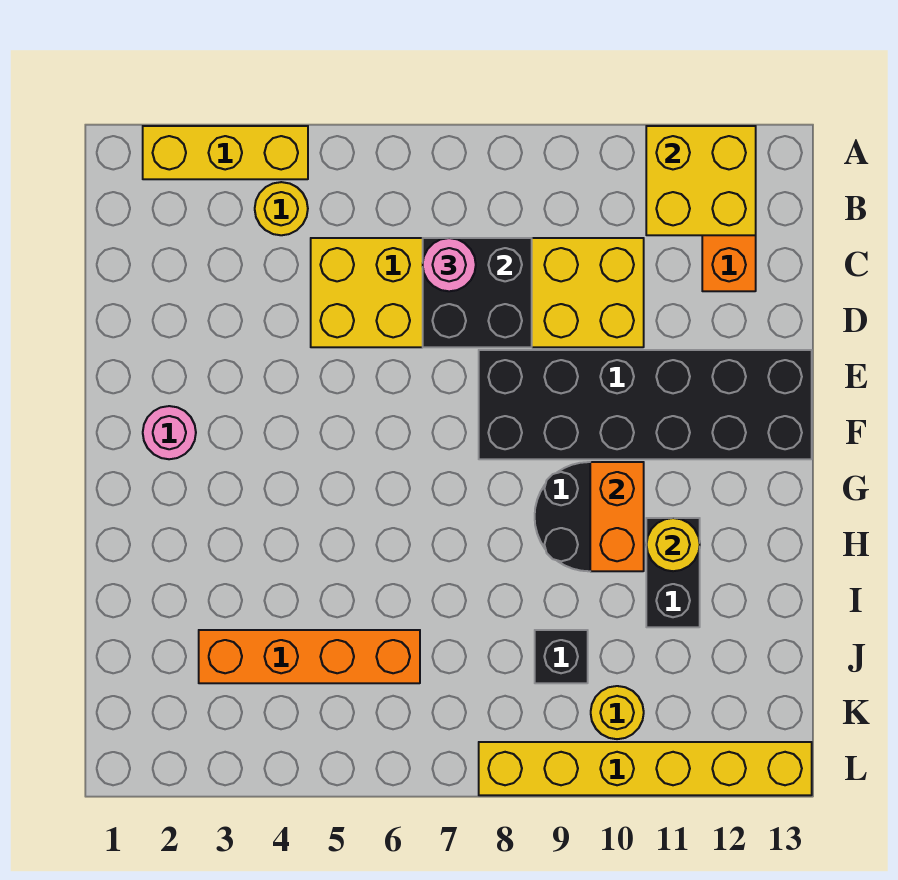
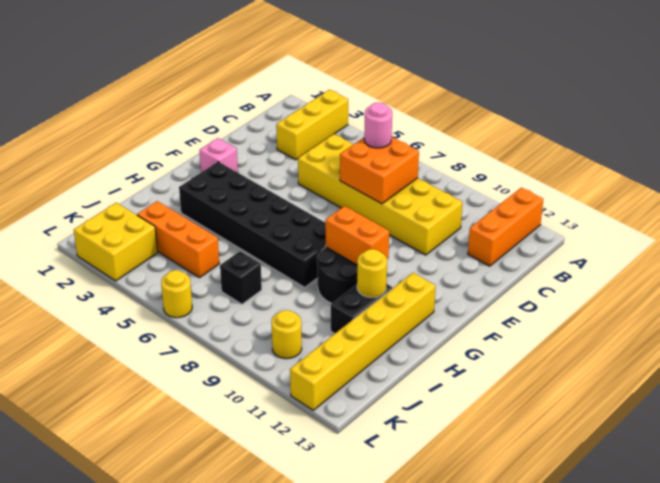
yellow 1x3 brick [143,126,308,179] -> yellow 1x3 brick turned to [276,90,348,160]
yellow 2x2 brick [646,126,756,235] -> yellow 2x2 brick moved to [74,203,158,281]
yellow 1x1 round brick [255,182,308,235] -> yellow 1x1 round brick moved to [161,270,192,318]
black 2x2 brick [423,238,532,347] -> orange 2x2 brick [340,137,419,204]
black 2x6 brick [479,350,812,459] -> black 2x6 brick moved to [179,162,326,287]
pink 1x1 round brick [143,406,196,459] -> pink 1x1 brick [199,138,238,173]
orange 1x2 brick [590,462,644,571] -> orange 1x2 brick turned to [325,206,389,265]
orange 1x4 brick [199,630,420,683] -> orange 1x3 brick [137,201,219,278]
black 1x1 brick [535,630,588,683] -> black 1x1 brick moved to [220,251,262,304]
yellow 1x6 brick [479,742,812,795] -> yellow 1x6 brick turned to [290,273,436,410]

